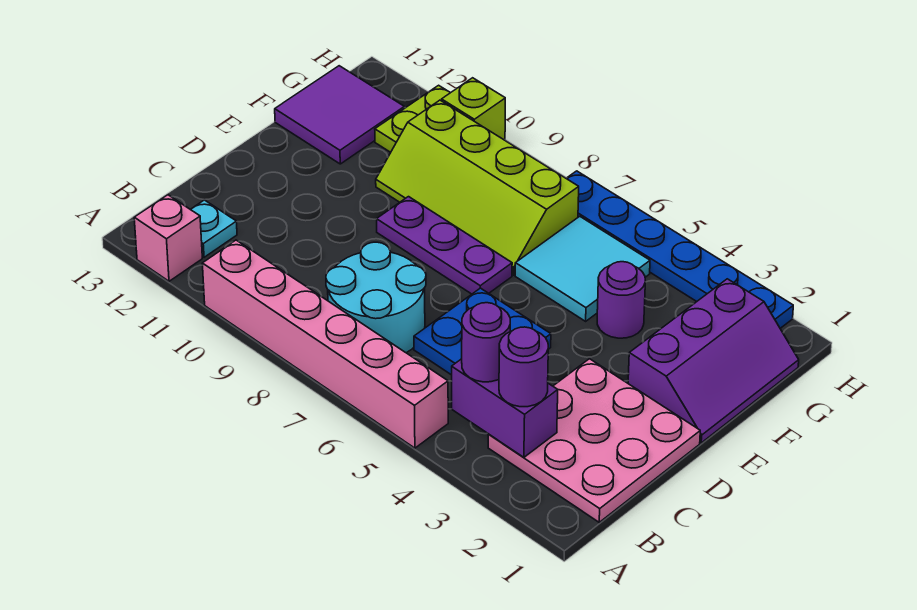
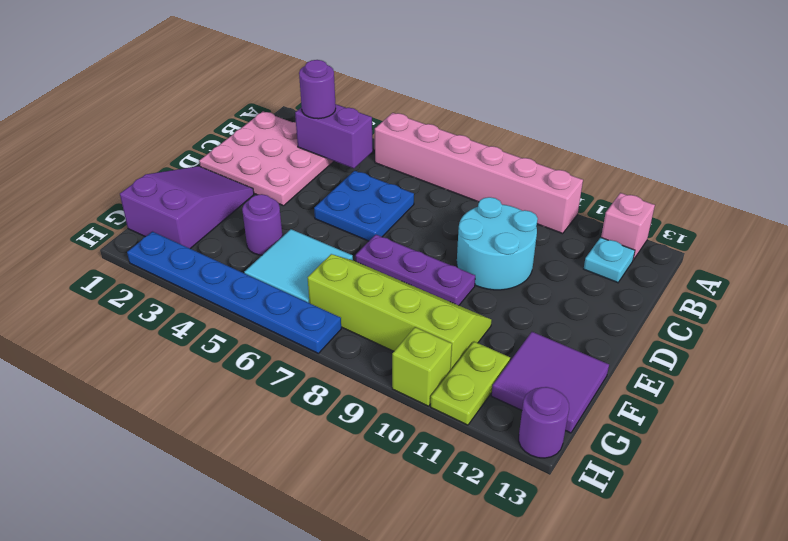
purple 1x1 round brick [462,303,510,382] -> purple 1x1 round brick moved to [519,387,569,458]
cyan 2x2 round brick [326,242,426,353] -> cyan 2x2 round brick moved to [457,197,538,290]
purple 2x3 slope [628,279,799,443] -> purple 2x3 slope turned to [120,166,254,249]

